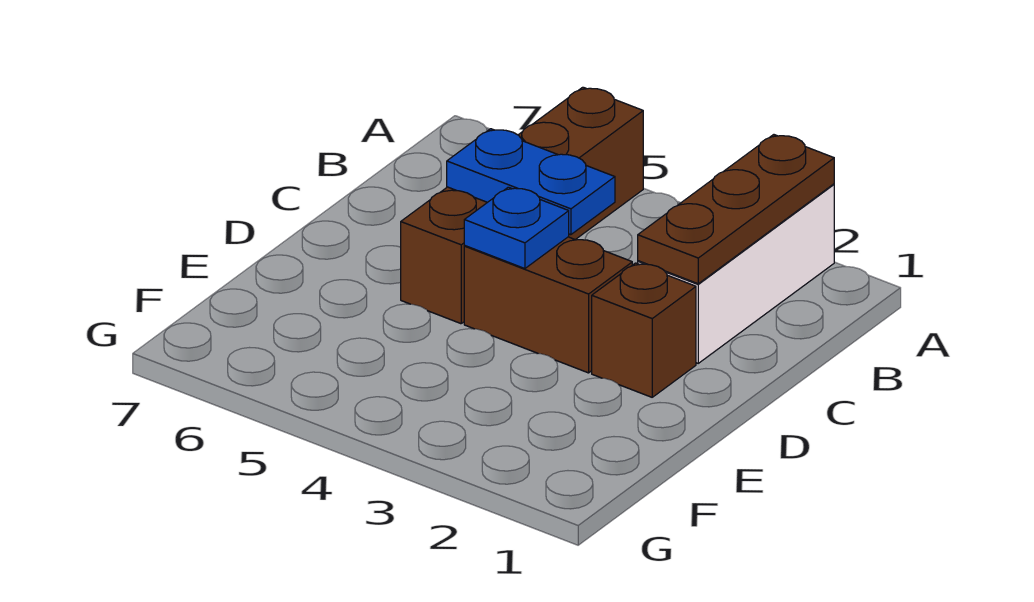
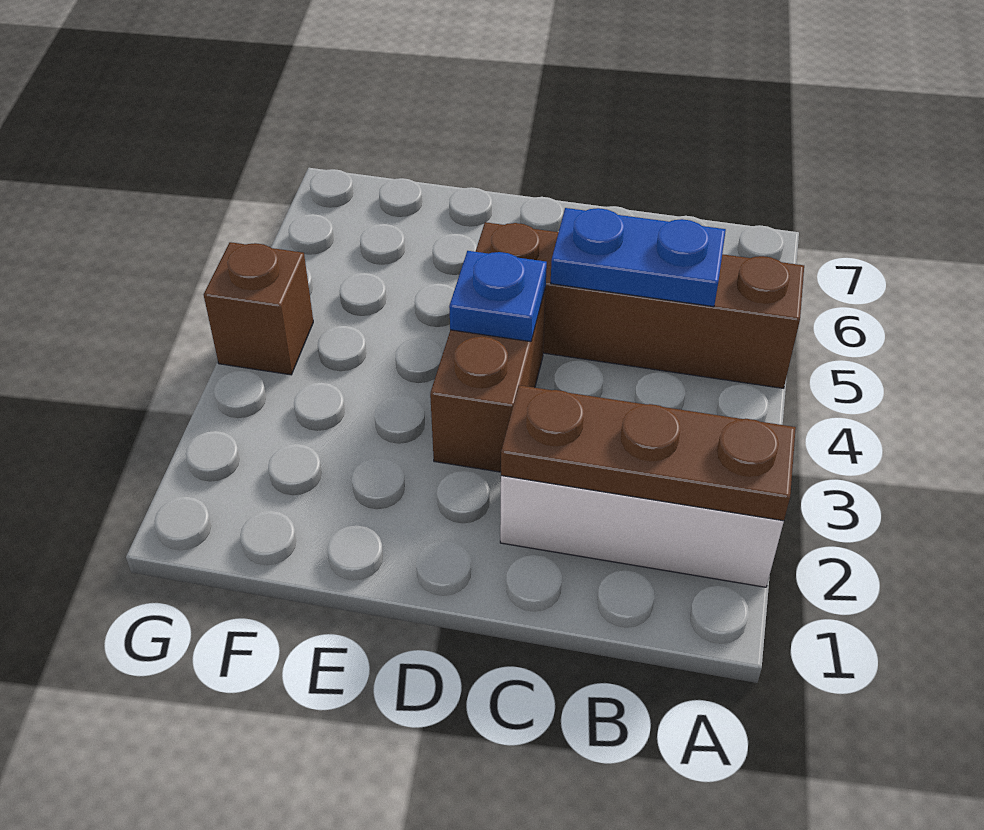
blue 1x2 plate [447,129,615,235] -> blue 1x2 plate turned to [551,208,726,307]
brown 1x1 brick [592,263,696,397] -> brown 1x1 brick moved to [204,242,313,375]

